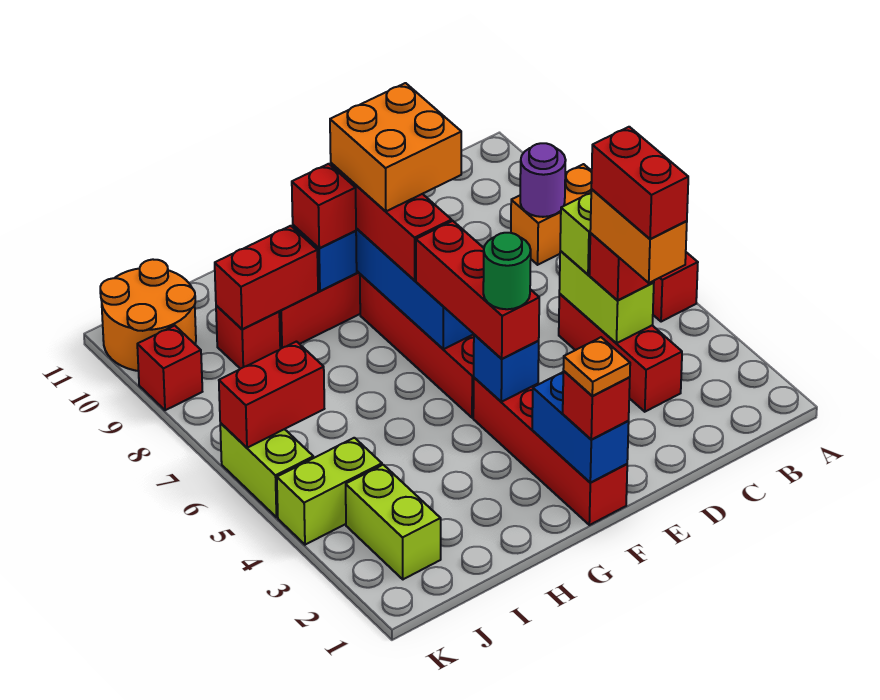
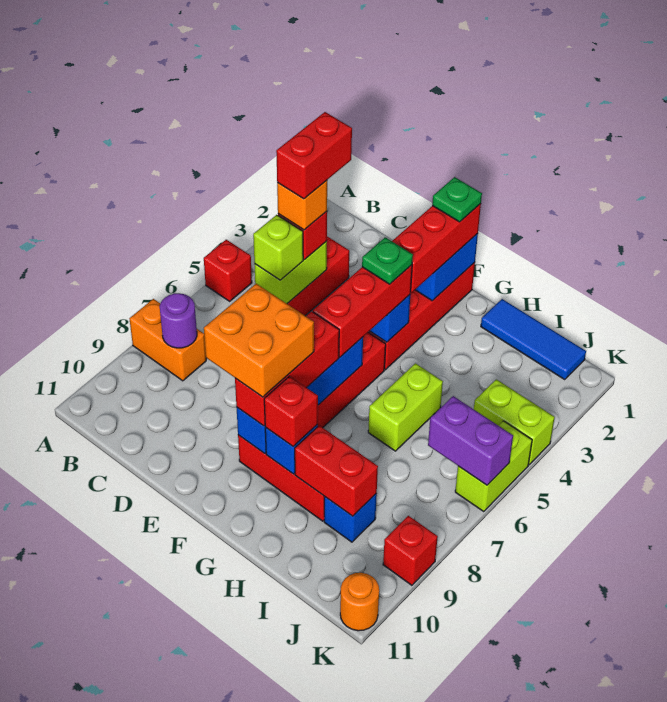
orange 1x2 brick [590,189,687,283] -> orange 1x1 brick [277,180,327,230]
red 1x1 brick [563,371,630,440] -> red 1x3 brick [392,204,481,293]
orange 1x1 plate [563,337,630,396] -> green 1x1 plate [432,177,482,222]
green 1x1 round brick [483,233,531,309] -> green 1x1 plate [362,237,413,284]
none -> blue 1x3 tile [481,299,586,380]
red 1x1 brick [216,305,280,369] -> blue 1x1 brick [324,493,377,542]
lime 1x2 brick [346,465,441,579] -> lime 1x2 brick moved to [368,363,443,451]
red 1x2 brick [219,342,324,448] -> purple 1x2 brick [428,396,513,485]
orange 2x2 round brick [100,259,196,371] -> orange 1x1 round brick [340,573,379,631]

